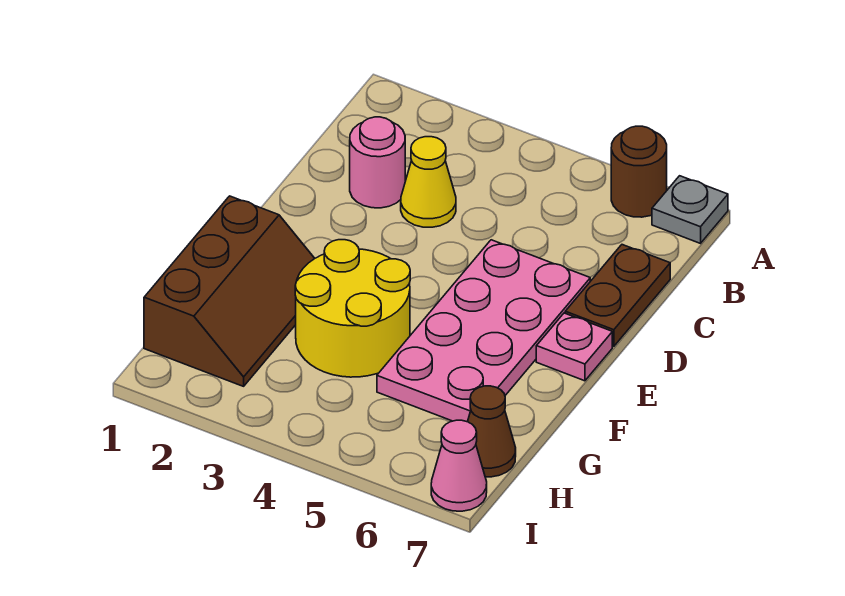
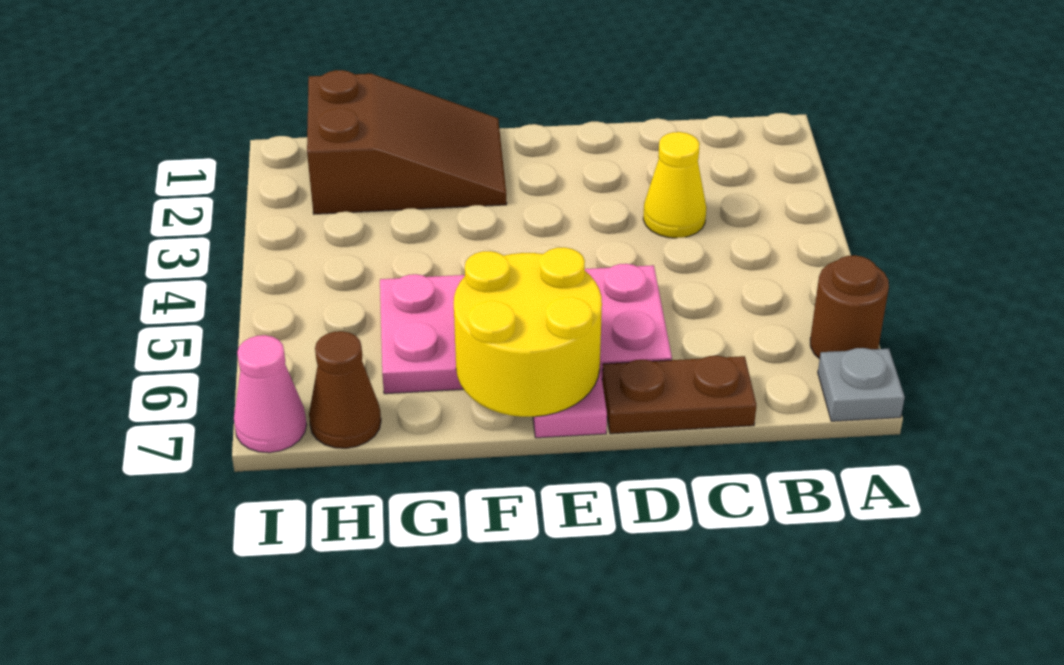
pink 1x1 round brick [350,117,405,208] -> none
brown 2x3 slope [144,196,315,386] -> brown 2x3 slope turned to [307,70,507,214]
yellow 2x2 round brick [295,240,410,377] -> yellow 2x2 round brick moved to [454,247,602,417]

